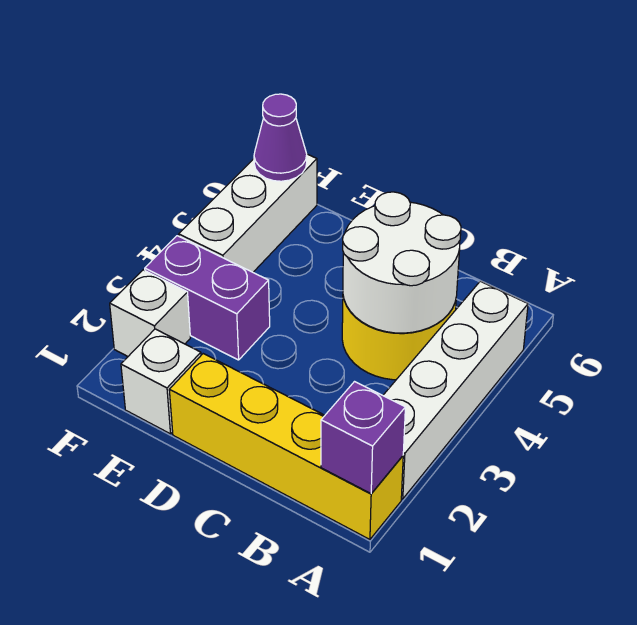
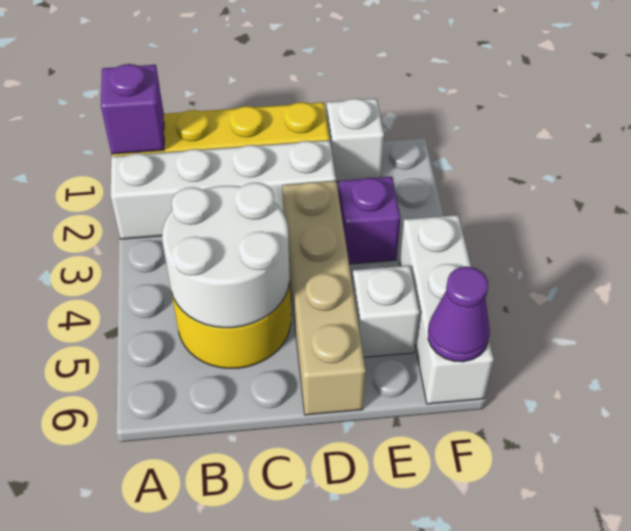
white 1x4 brick [383,281,528,499] -> white 1x4 brick turned to [111,140,336,239]
none -> tan 1x4 brick [282,181,366,415]
purple 1x2 brick [145,236,270,360] -> purple 1x1 brick [339,177,401,264]
white 1x1 brick [110,270,190,356] -> white 1x1 brick moved to [352,266,419,357]

